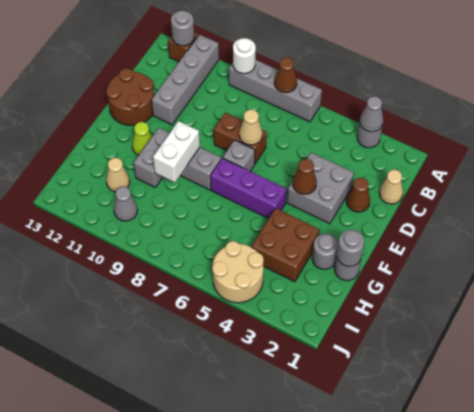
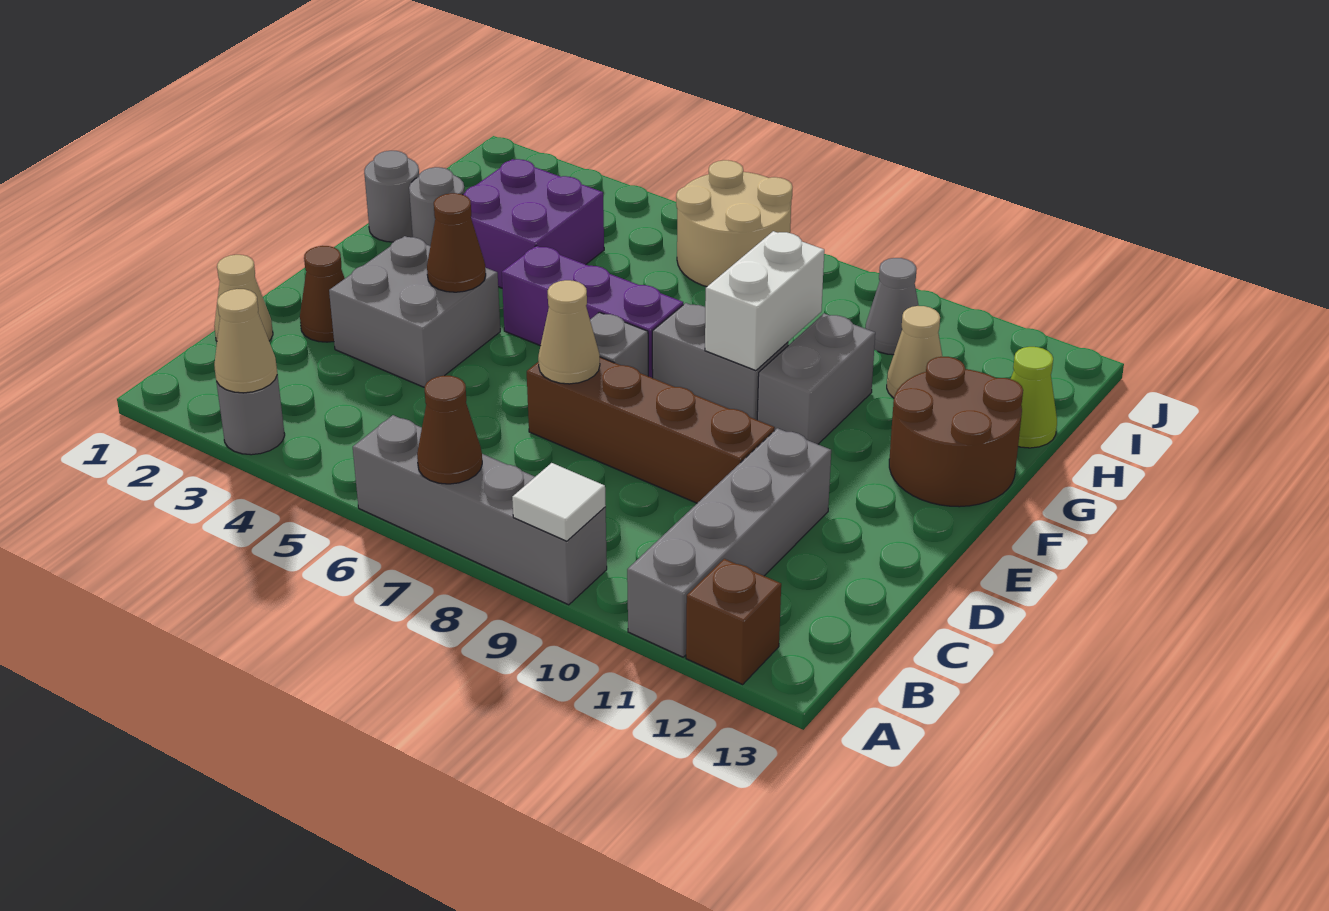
grey 1x1 cone [360,96,383,132] -> tan 1x1 cone [214,289,277,393]
white 1x1 round brick [233,38,256,74] -> white 1x1 tile [512,463,606,541]
grey 1x1 round brick [171,11,194,46] -> none
brown 1x2 brick [214,113,267,164] -> brown 1x4 brick [527,357,775,503]
brown 2x2 round brick [106,68,154,126] -> brown 2x2 round brick moved to [889,357,1023,507]
lime 1x1 cone [132,122,152,155] -> lime 1x1 cone moved to [1011,347,1057,448]
grey 1x1 round brick [337,230,364,266] -> none
brown 2x2 brick [252,208,320,282] -> purple 2x2 brick [463,159,604,288]
tan 2x2 round brick [212,241,264,303] -> tan 2x2 round brick moved to [676,160,792,287]

